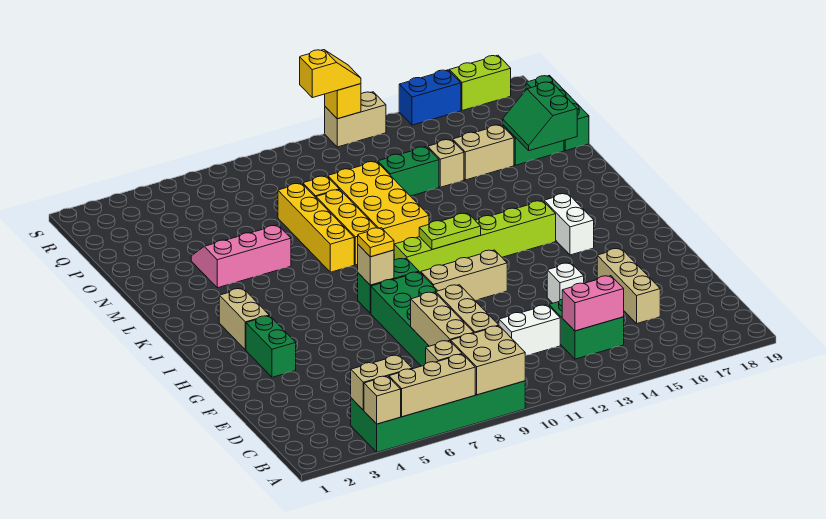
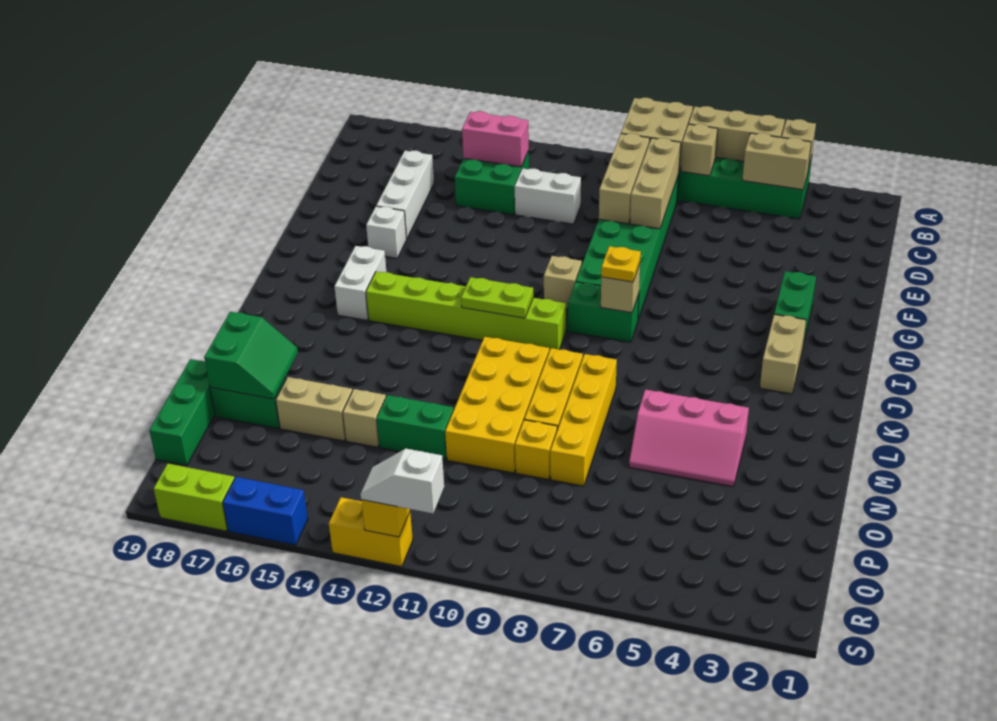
tan 1x3 brick [597,248,660,323] -> white 1x3 brick [376,151,434,238]
white 1x1 brick [547,263,584,303] -> white 1x1 brick moved to [366,206,407,258]
tan 1x3 brick [421,250,507,300] -> tan 1x1 brick [544,256,582,309]
yellow 1x2 slope [300,50,361,98] -> white 1x2 slope [361,449,444,513]
tan 1x2 brick [325,92,386,147] -> yellow 1x2 brick [329,497,413,567]

